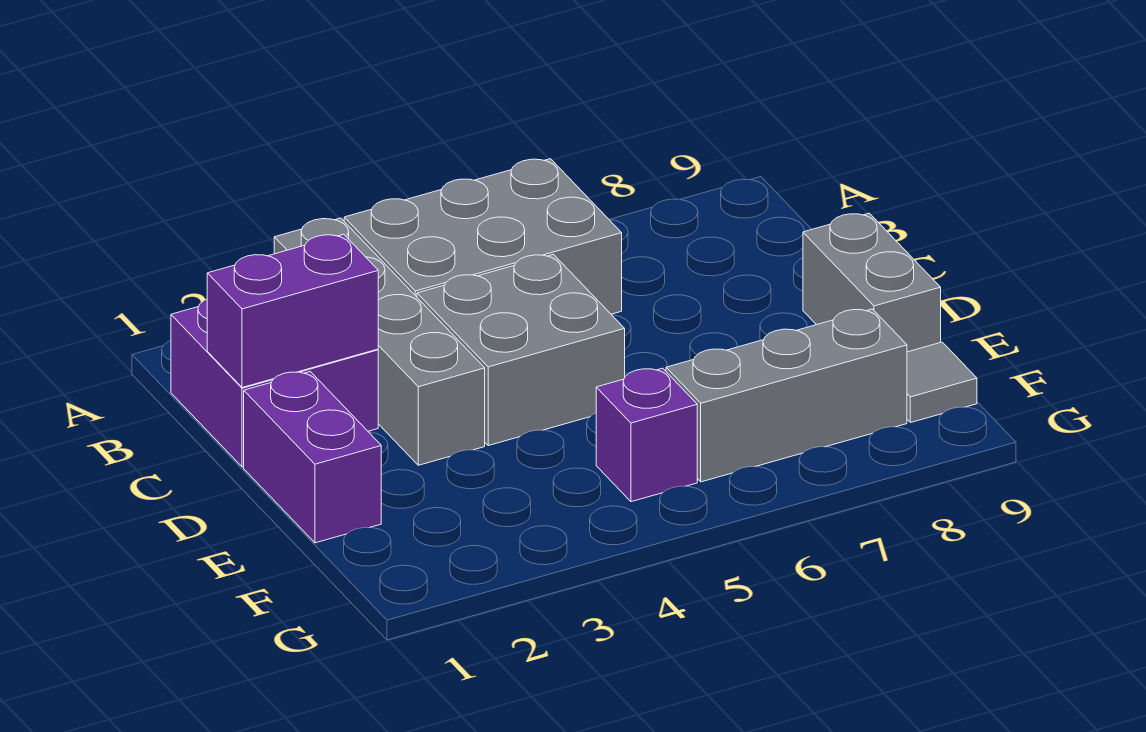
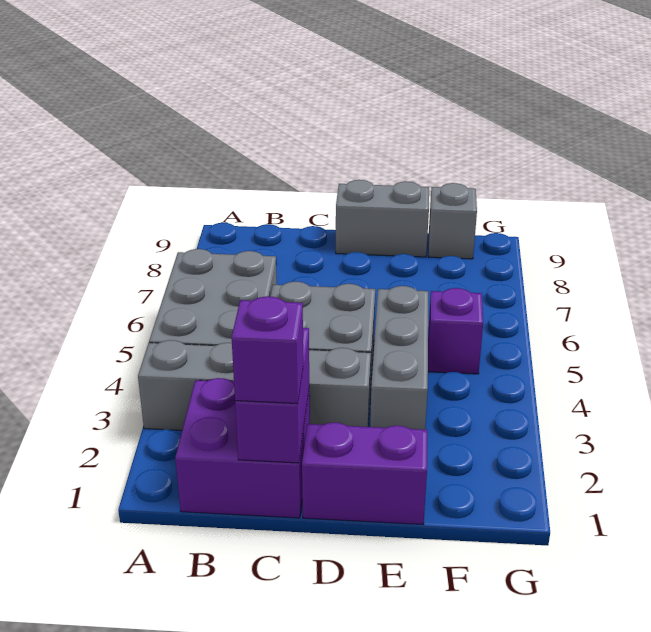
none -> purple 1x1 brick [232,296,303,404]
grey 1x3 brick [666,309,907,482] -> grey 1x3 brick moved to [370,286,428,430]
grey 1x1 tile [907,342,977,423] -> grey 1x1 brick [429,183,477,259]

